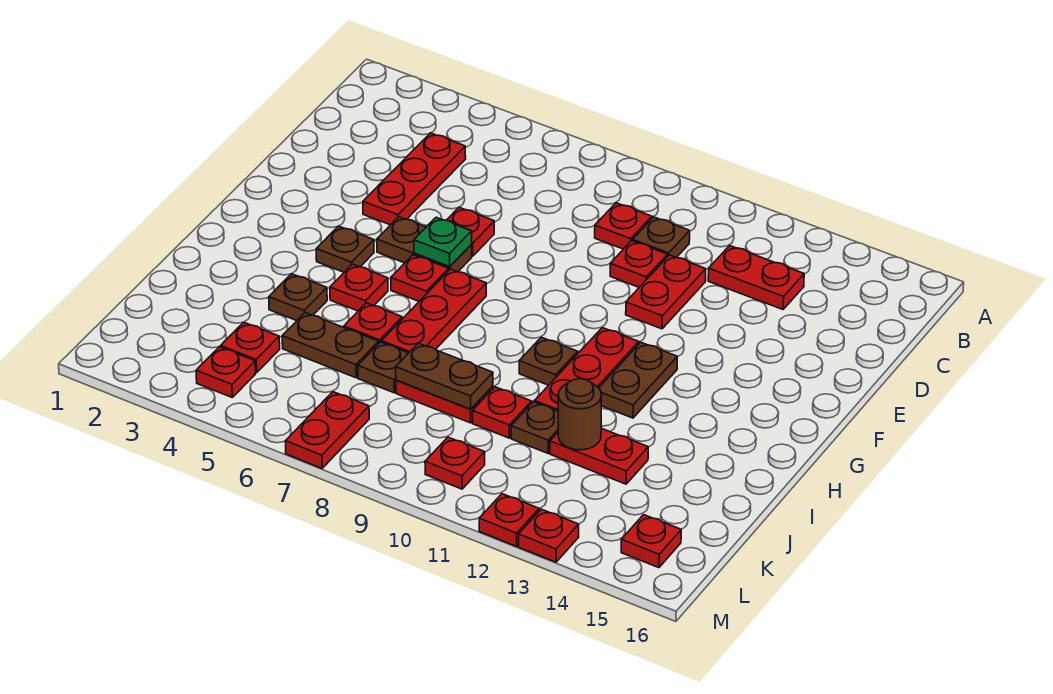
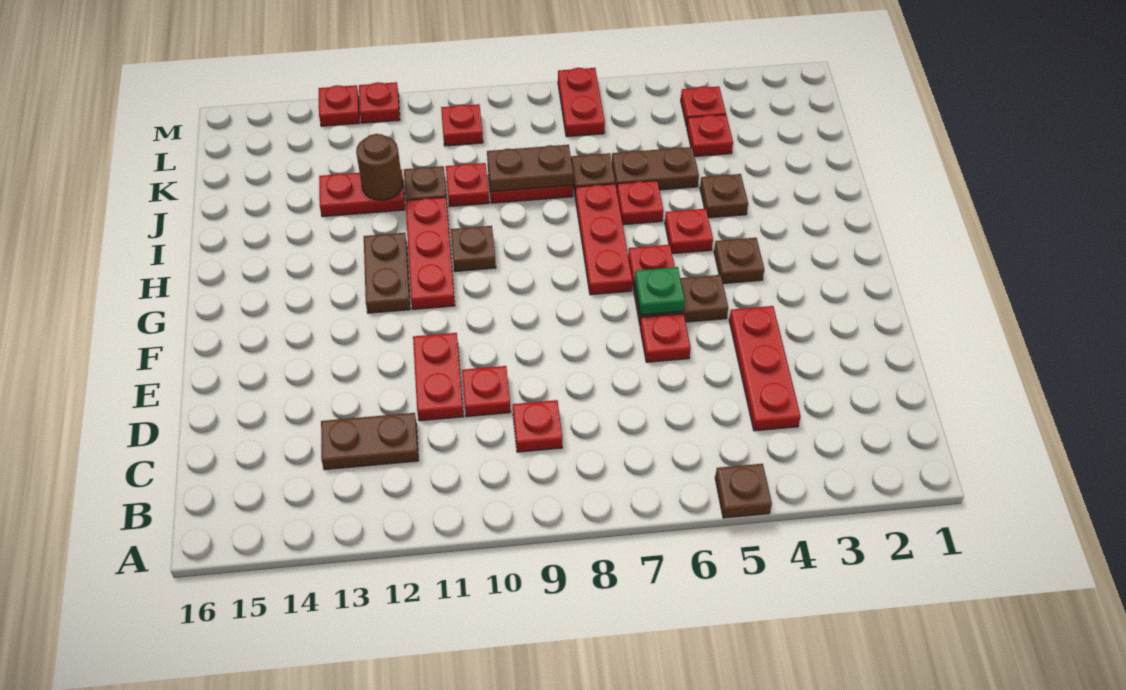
brown 1x1 plate [633,217,690,258] -> brown 1x1 plate moved to [715,464,772,518]
red 1x2 plate [708,246,804,309] -> brown 1x2 plate [321,413,419,470]
red 1x1 plate [621,515,681,568] -> none

